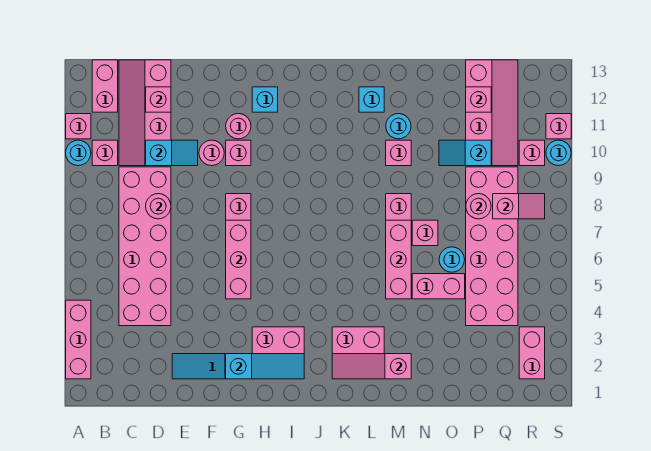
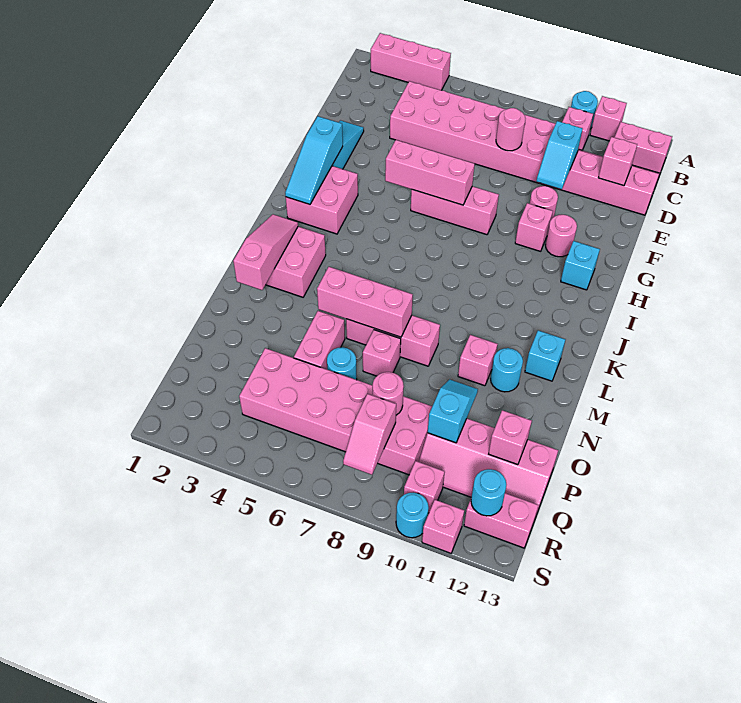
pink 1x2 brick [519,327,545,379] -> pink 1x2 brick moved to [464,493,538,548]
none -> cyan 1x1 round brick [471,469,506,516]

